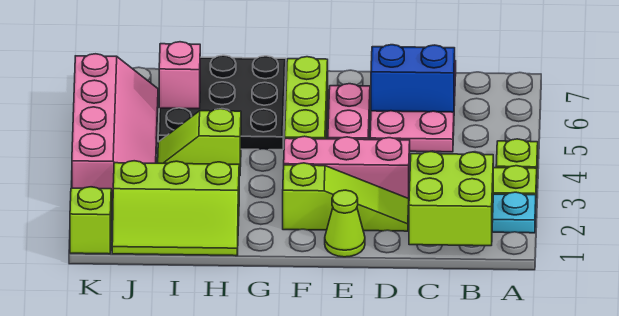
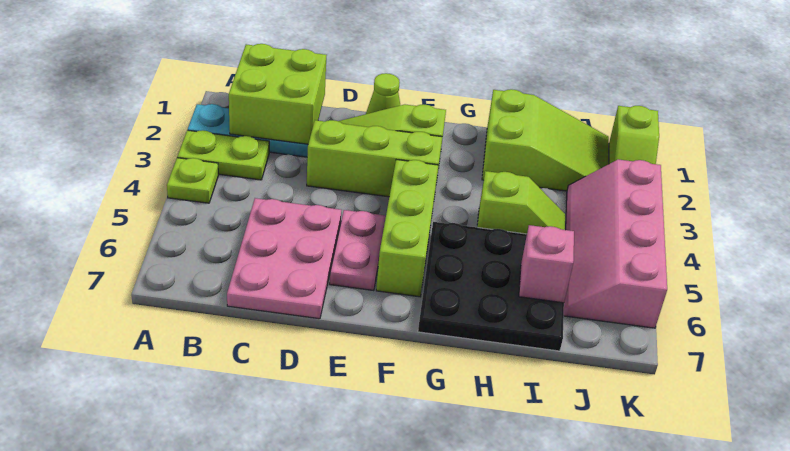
blue 1x2 brick [371,45,455,112] -> none
pink 1x3 brick [284,136,410,199] -> lime 1x3 brick [307,120,442,197]
lime 2x3 slope [112,161,239,256] -> lime 2x3 slope turned to [482,89,609,191]

